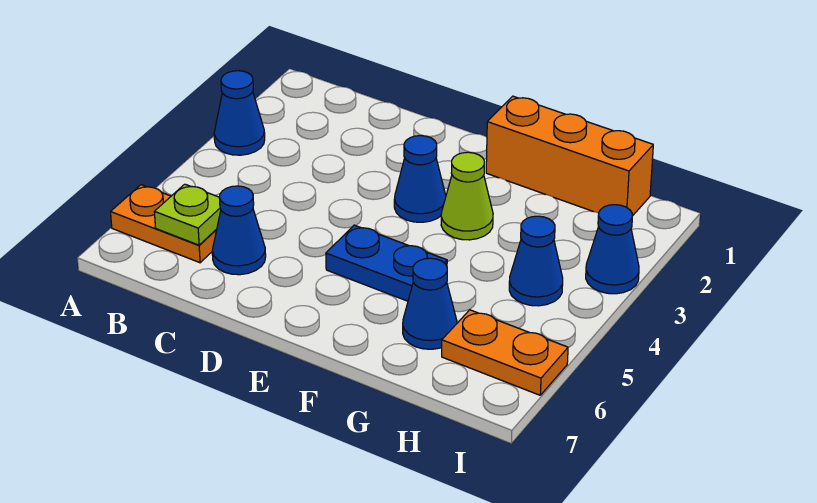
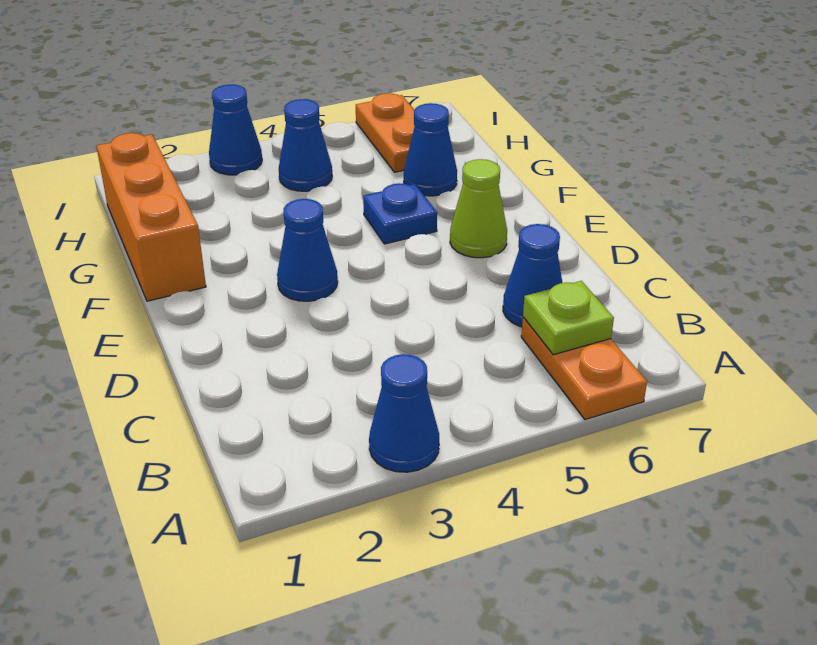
blue 1x2 plate [326,225,447,301] -> blue 1x1 plate [363,183,437,244]
lime 1x1 cone [441,152,493,240] -> lime 1x1 cone moved to [450,159,507,258]

